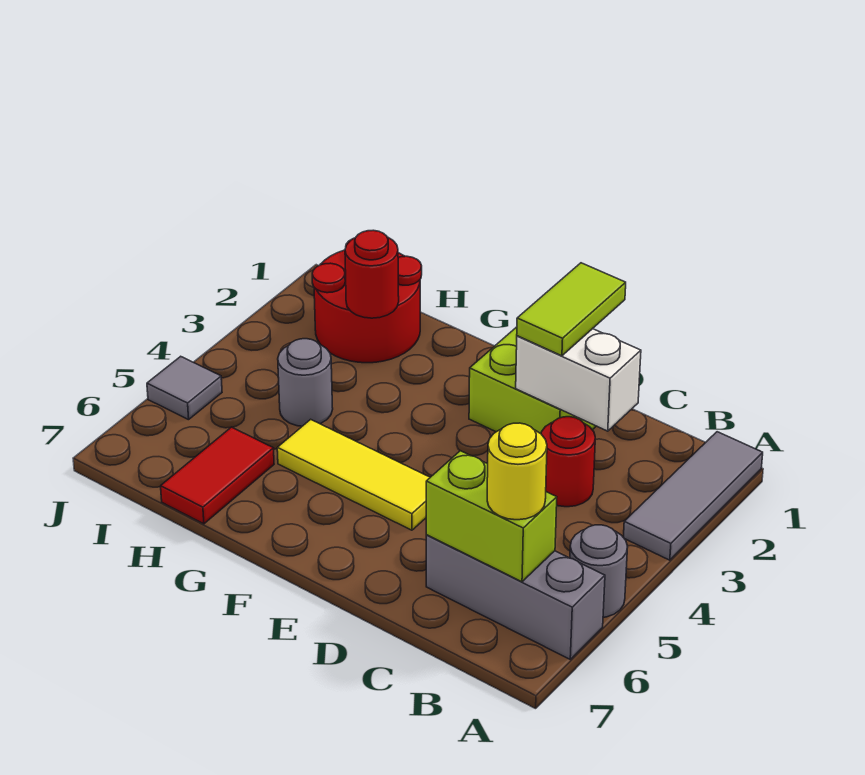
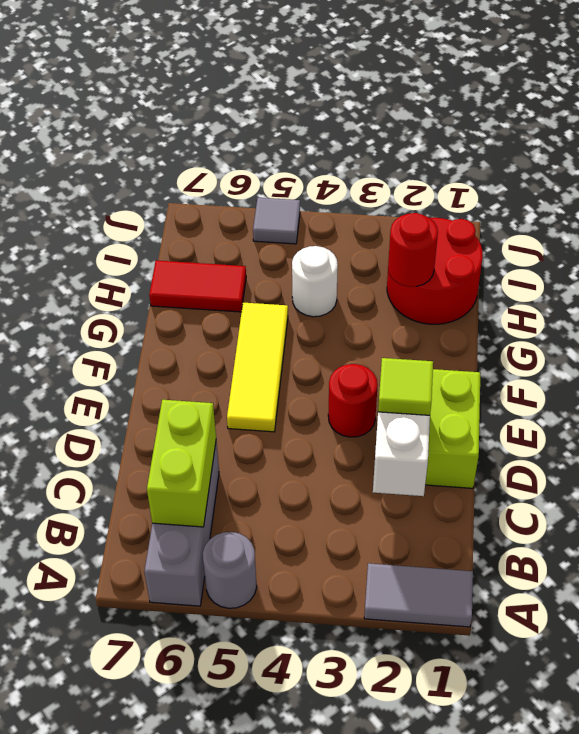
grey 1x3 tile [623,432,763,560] -> grey 1x2 tile [364,563,473,627]
yellow 1x1 round brick [487,423,547,520] -> none
red 1x1 round brick [541,417,595,507] -> red 1x1 round brick moved to [328,364,378,437]
lime 1x2 tile [517,263,626,356] -> lime 1x1 tile [378,358,433,415]
grey 1x1 round brick [278,339,333,426] -> white 1x1 round brick [292,246,338,317]

